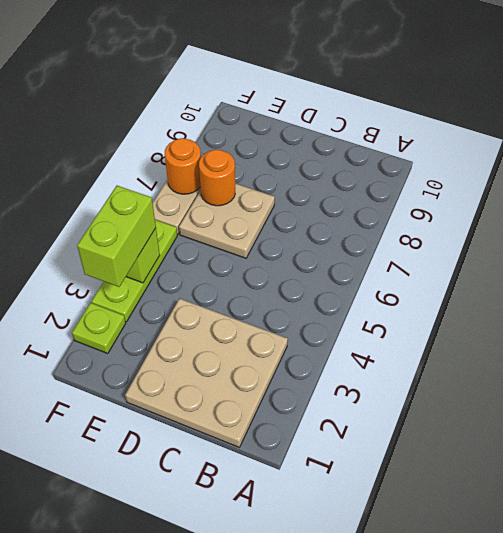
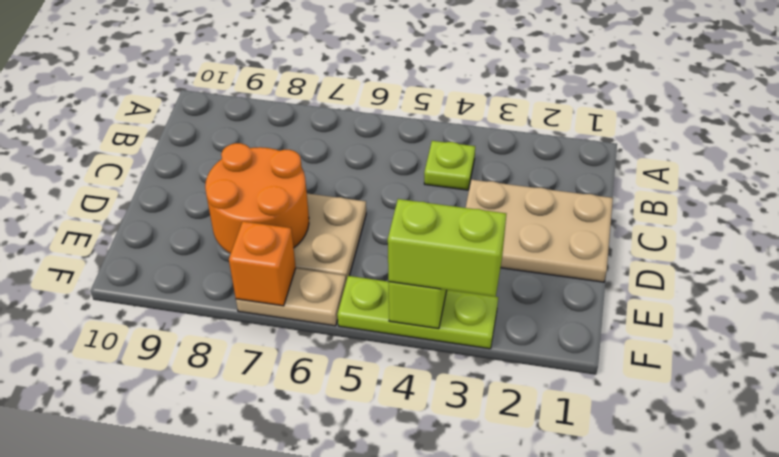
tan 3x3 plate [125,299,288,447] -> tan 2x3 plate [466,180,613,282]
orange 1x1 round brick [199,150,235,206] -> orange 2x2 round brick [205,143,309,253]
lime 1x1 plate [72,303,126,354] -> lime 1x1 plate moved to [424,141,475,190]
orange 1x1 round brick [165,138,201,194] -> orange 1x1 brick [229,221,296,306]

